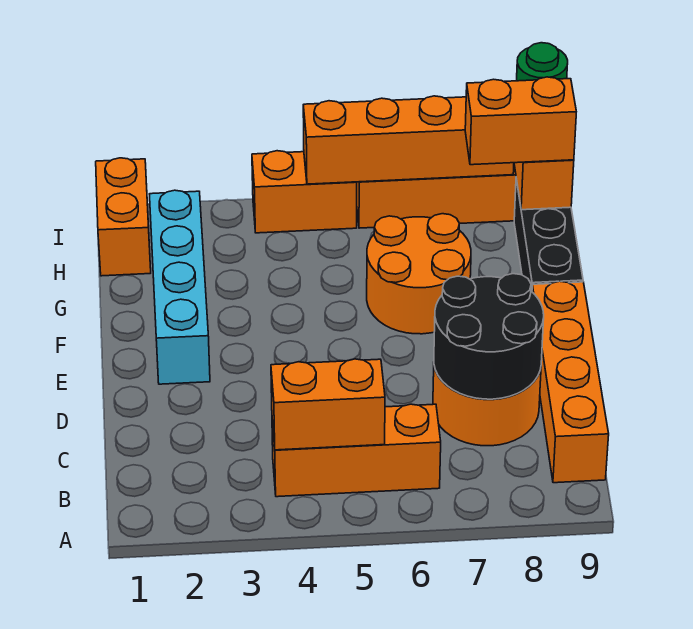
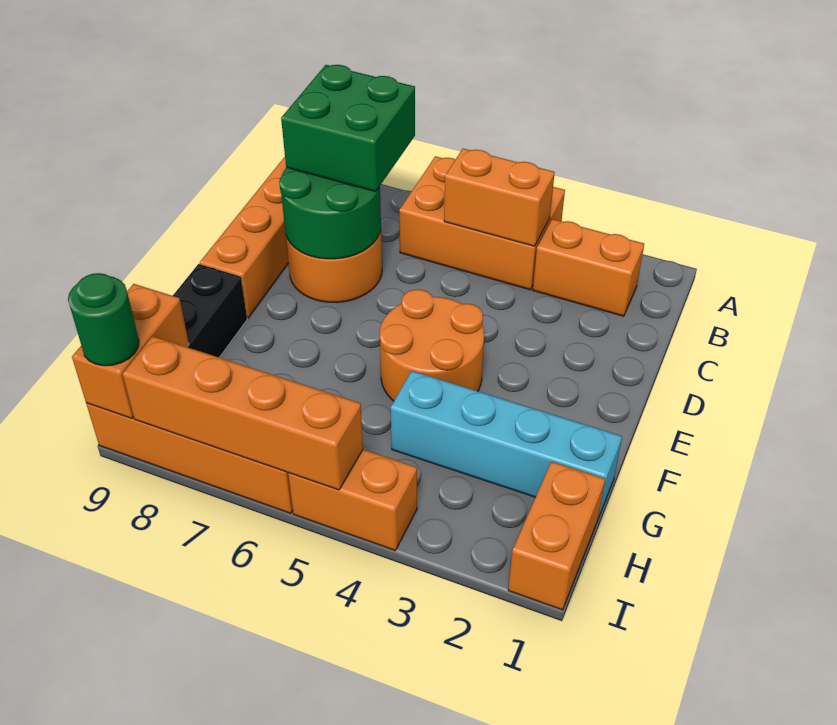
orange 1x3 brick [272,404,441,497] -> orange 2x3 brick [399,156,565,290]
none -> green 2x2 brick [281,65,415,191]
black 2x2 round brick [434,274,544,399] -> green 2x2 round brick [279,168,381,259]
cyan 1x4 brick [150,190,210,384] -> cyan 1x4 brick turned to [390,371,622,518]
orange 2x2 round brick [367,214,471,334] -> orange 2x2 round brick moved to [380,289,484,401]
orange 1x2 brick [465,77,576,165] -> orange 1x2 brick moved to [533,219,644,316]

